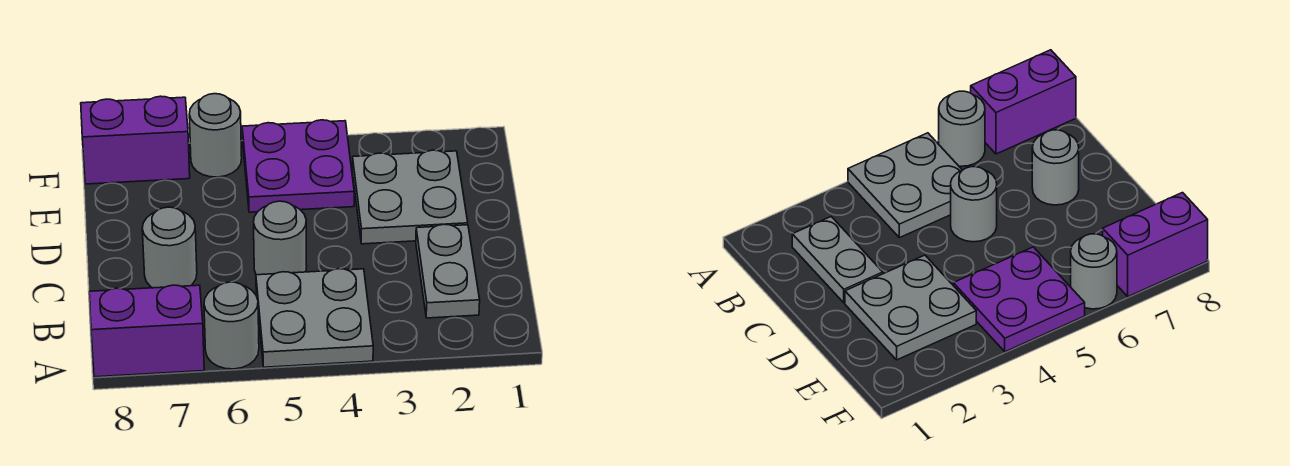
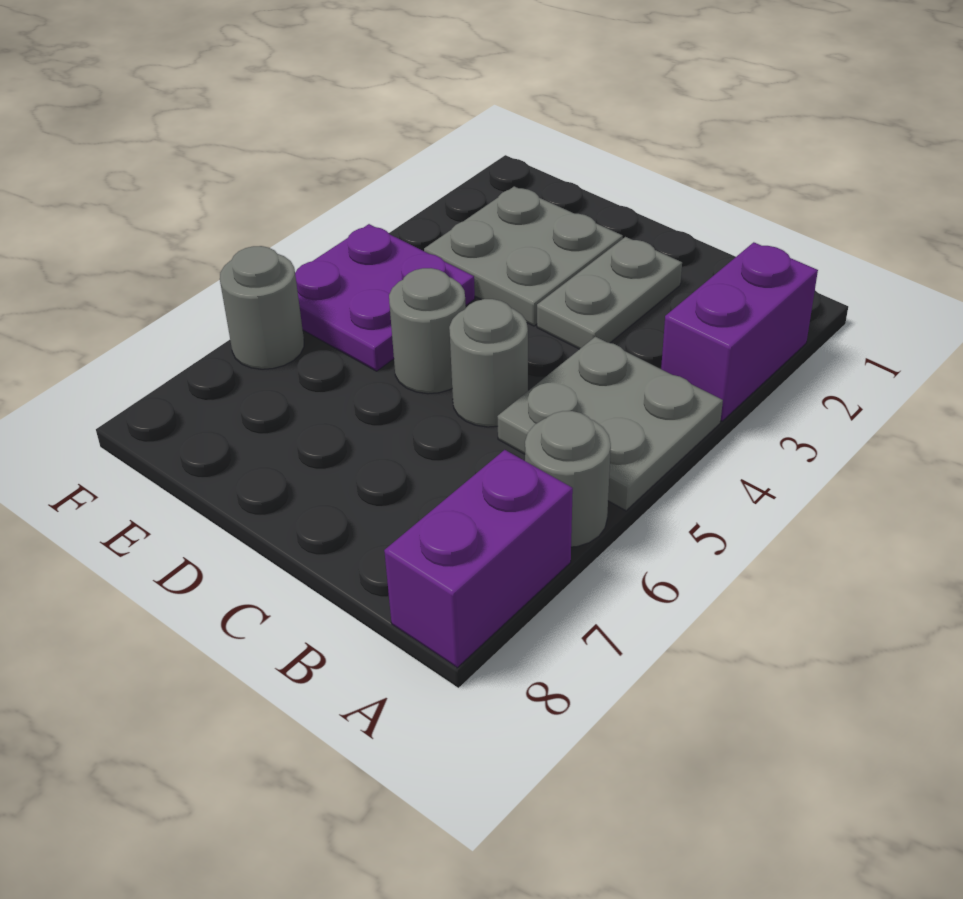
grey 1x2 plate [416,224,480,318] -> grey 1x2 plate turned to [537,237,682,349]
grey 1x1 round brick [142,207,197,288] -> grey 1x1 round brick moved to [389,268,466,394]
purple 1x2 brick [81,96,190,184] -> purple 1x2 brick moved to [661,242,818,421]

